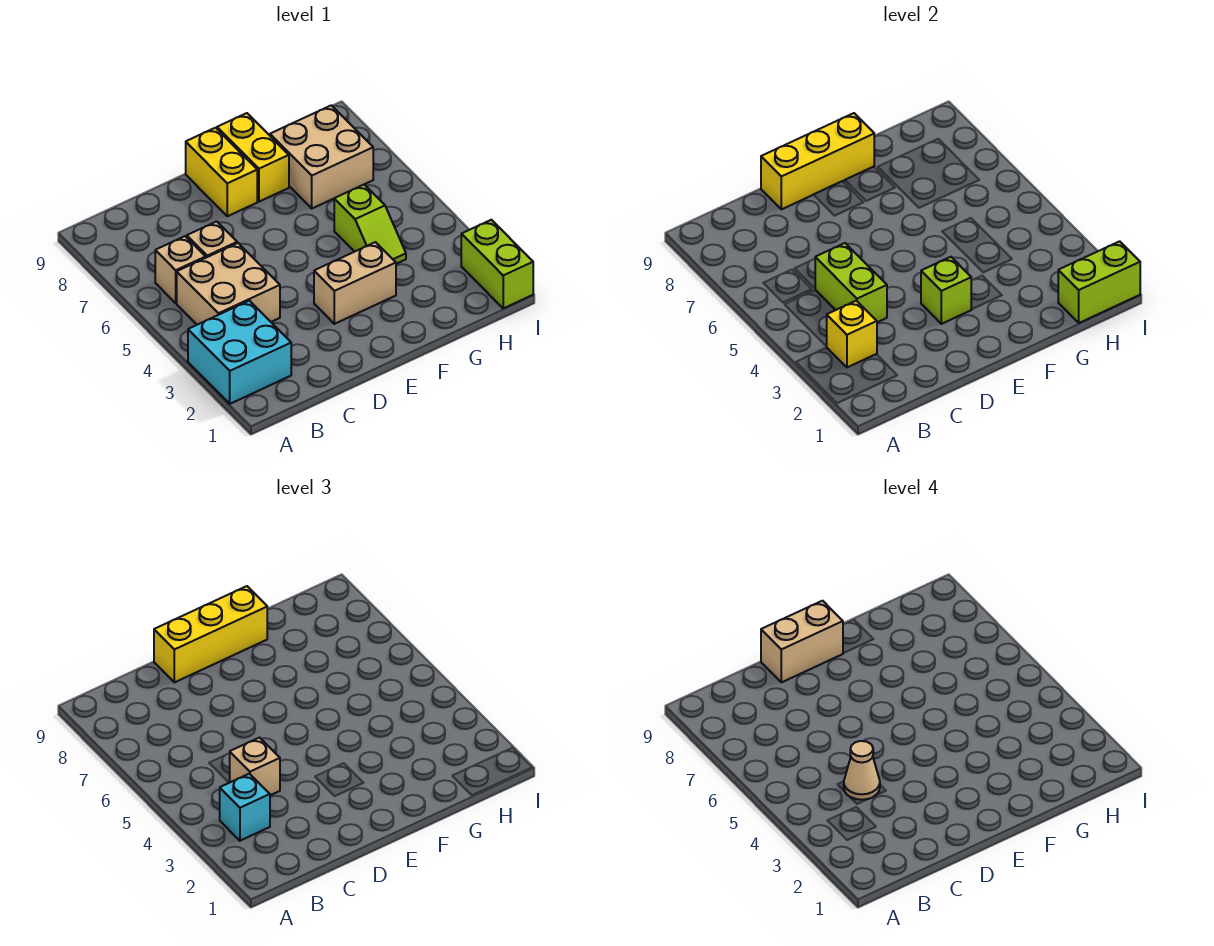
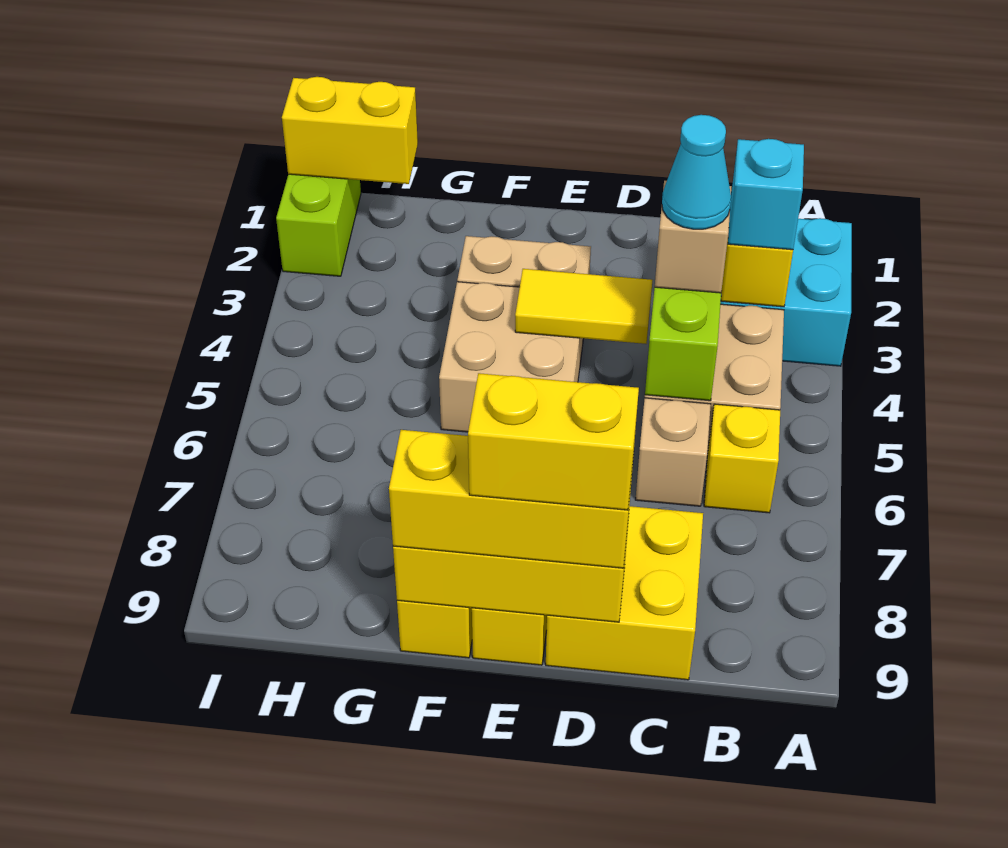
tan 1x1 brick [155,236,206,303] -> yellow 1x1 brick [704,404,780,513]
tan 1x1 cone [844,741,880,800] -> cyan 1x1 cone [662,115,731,229]
none -> yellow 2x2 brick [546,506,703,680]
none -> yellow 1x2 tile [515,269,652,344]
tan 1x2 brick [761,601,843,682] -> yellow 1x2 brick [468,373,639,510]
lime 1x1 brick [921,257,971,324] -> none
lime 1x2 slope [334,185,406,264] -> none
tan 2x2 brick [270,105,373,208] -> tan 2x2 brick moved to [439,282,583,432]
lime 1x2 brick [1058,241,1140,323] -> yellow 1x2 brick [282,77,418,184]

